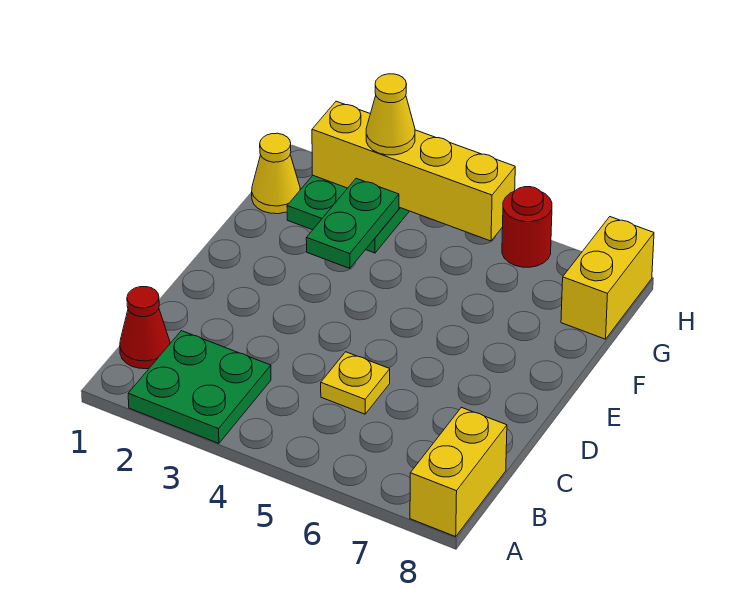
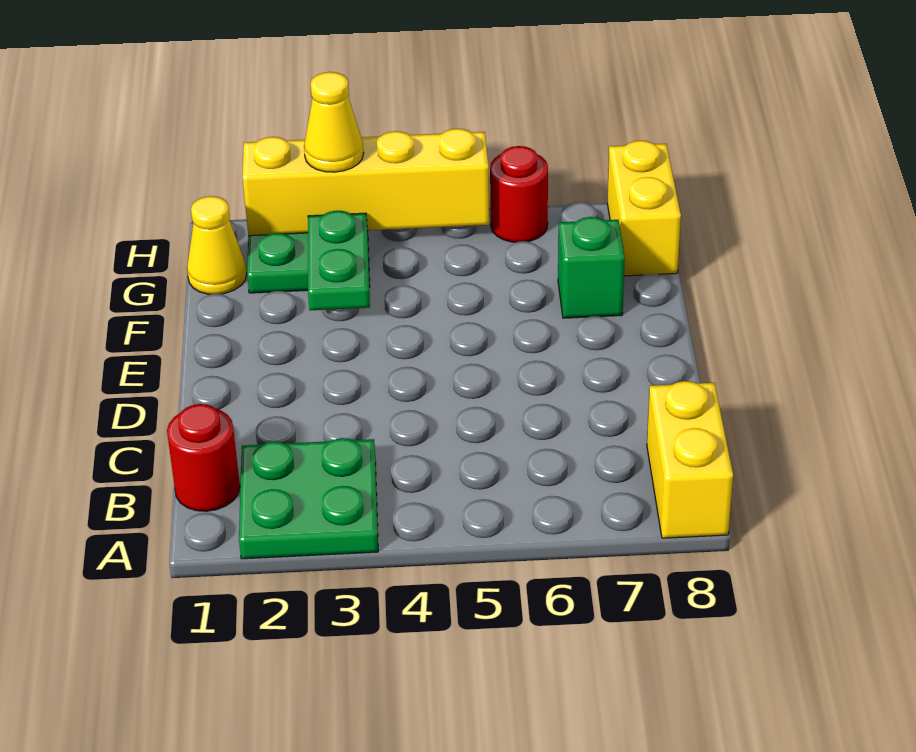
red 1x1 cone [120,287,170,369] -> red 1x1 round brick [167,404,240,511]
yellow 1x1 plate [321,352,390,414] -> none
none -> green 1x1 brick [558,217,625,318]

